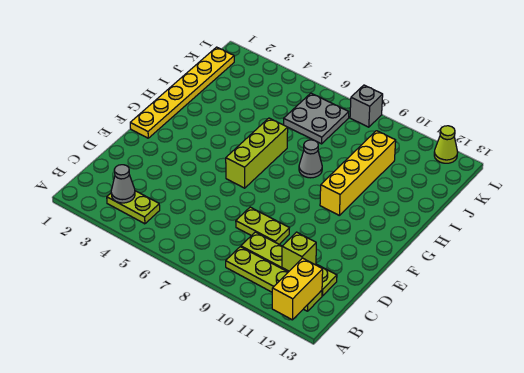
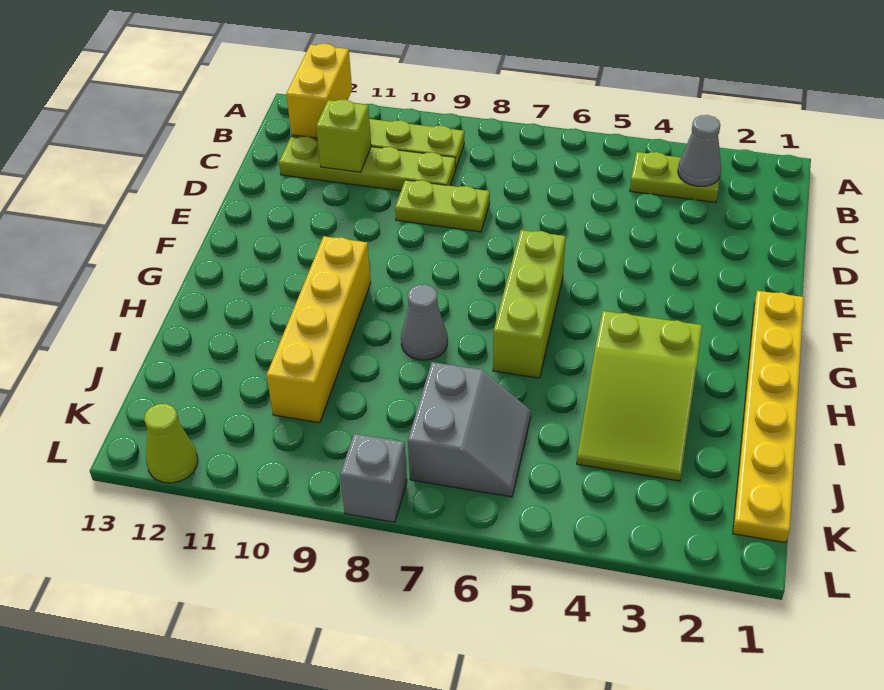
none -> lime 2x3 slope [577,311,702,481]
grey 2x2 plate [284,93,349,144] -> grey 2x2 slope [408,362,531,497]

